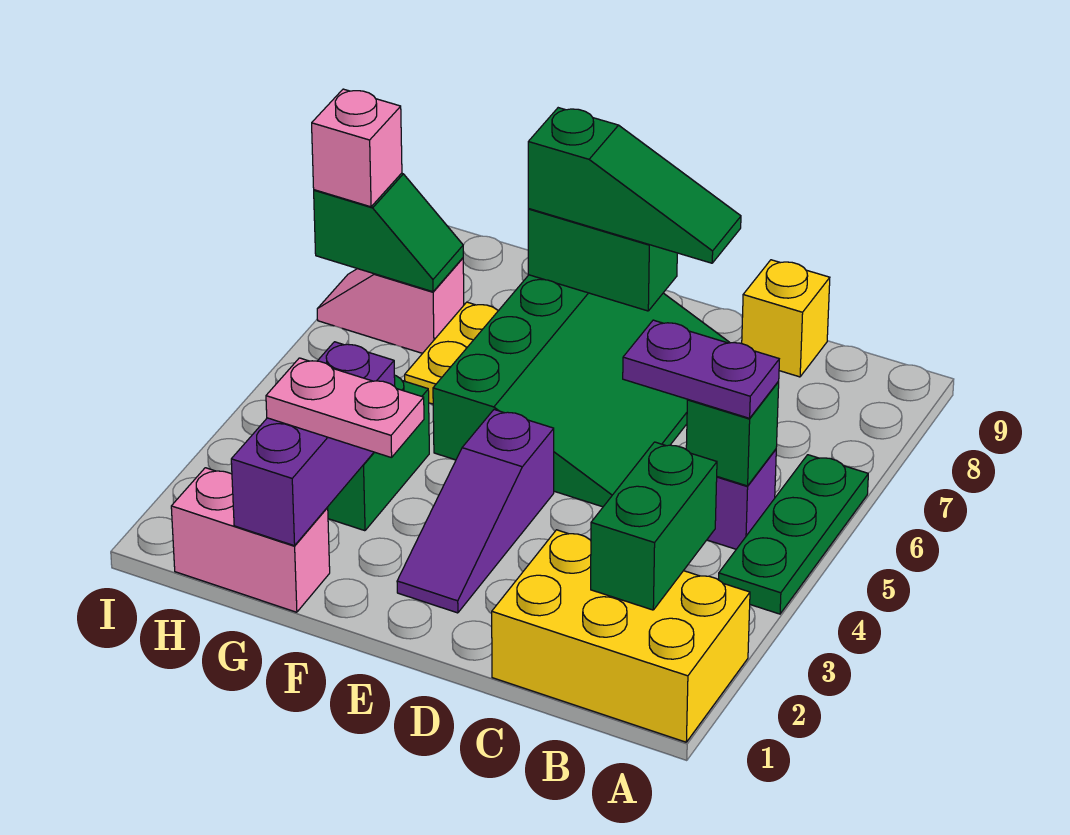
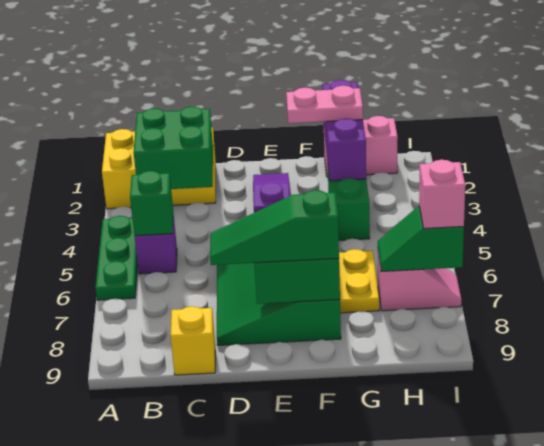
green 1x2 brick [591,442,717,610] -> green 2x2 brick [134,107,213,189]
purple 1x2 plate [623,320,779,418] -> none

